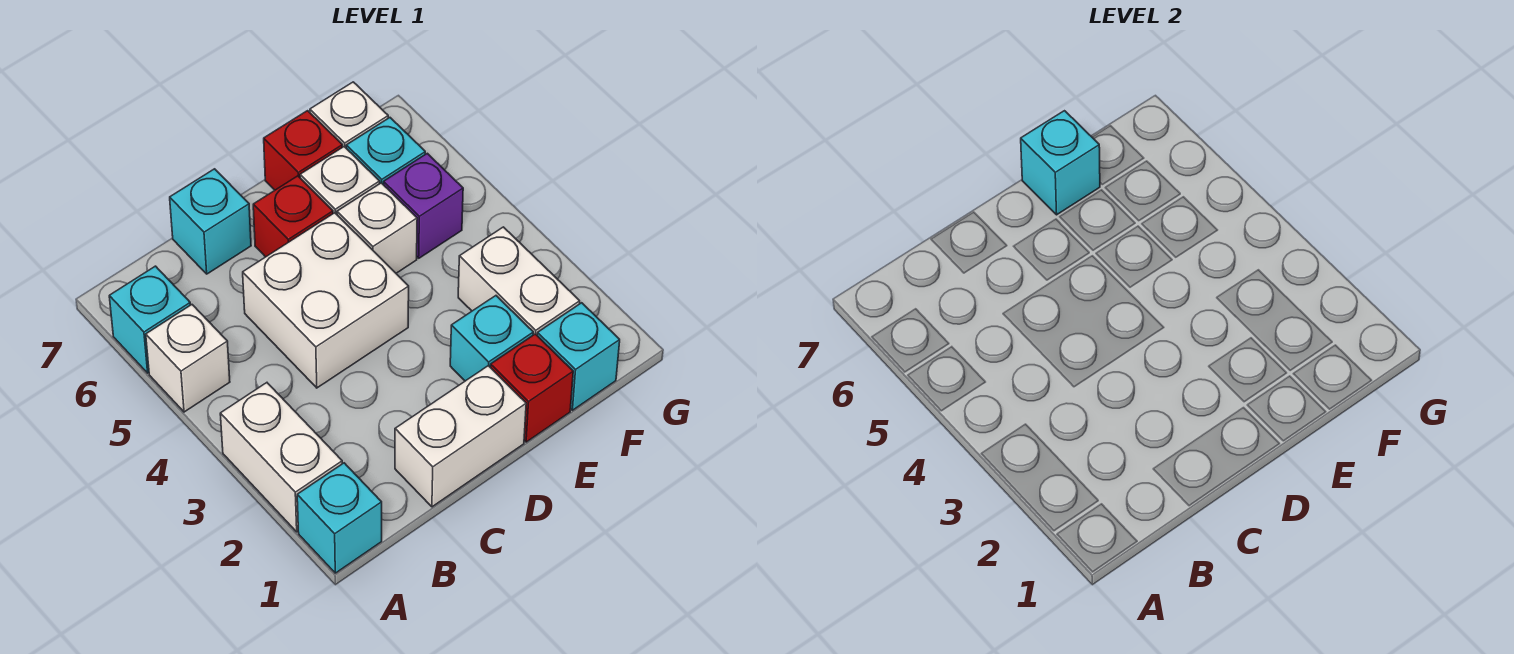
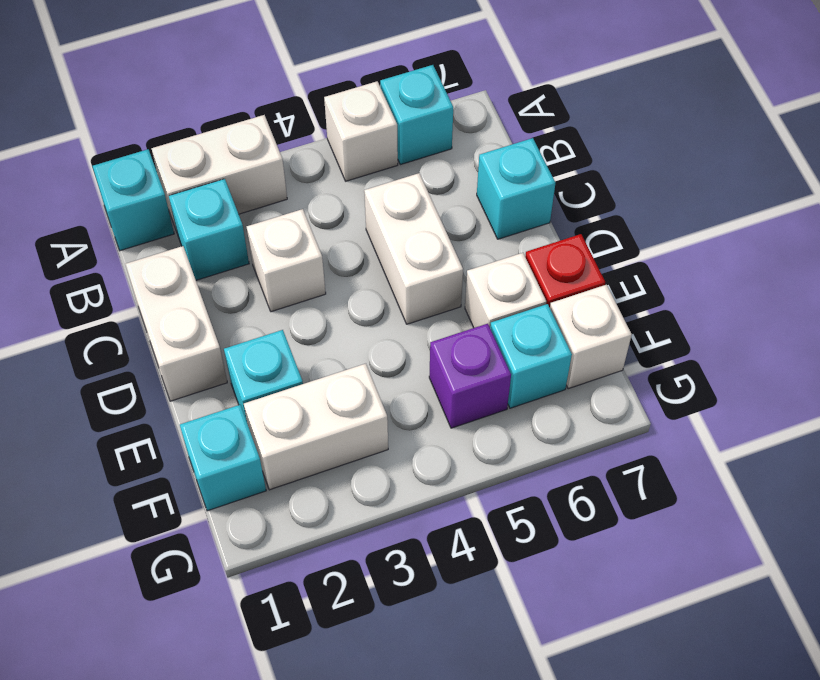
white 2x2 brick [243,213,409,388] -> white 1x2 brick [364,173,463,324]
red 1x1 brick [253,176,333,257] -> none
red 1x1 brick [491,334,573,442] -> none
white 1x1 brick [337,183,417,273] -> white 1x1 brick moved to [247,209,326,312]
cyan 1x1 brick [1021,111,1100,215] -> cyan 1x1 brick moved to [169,179,249,280]

